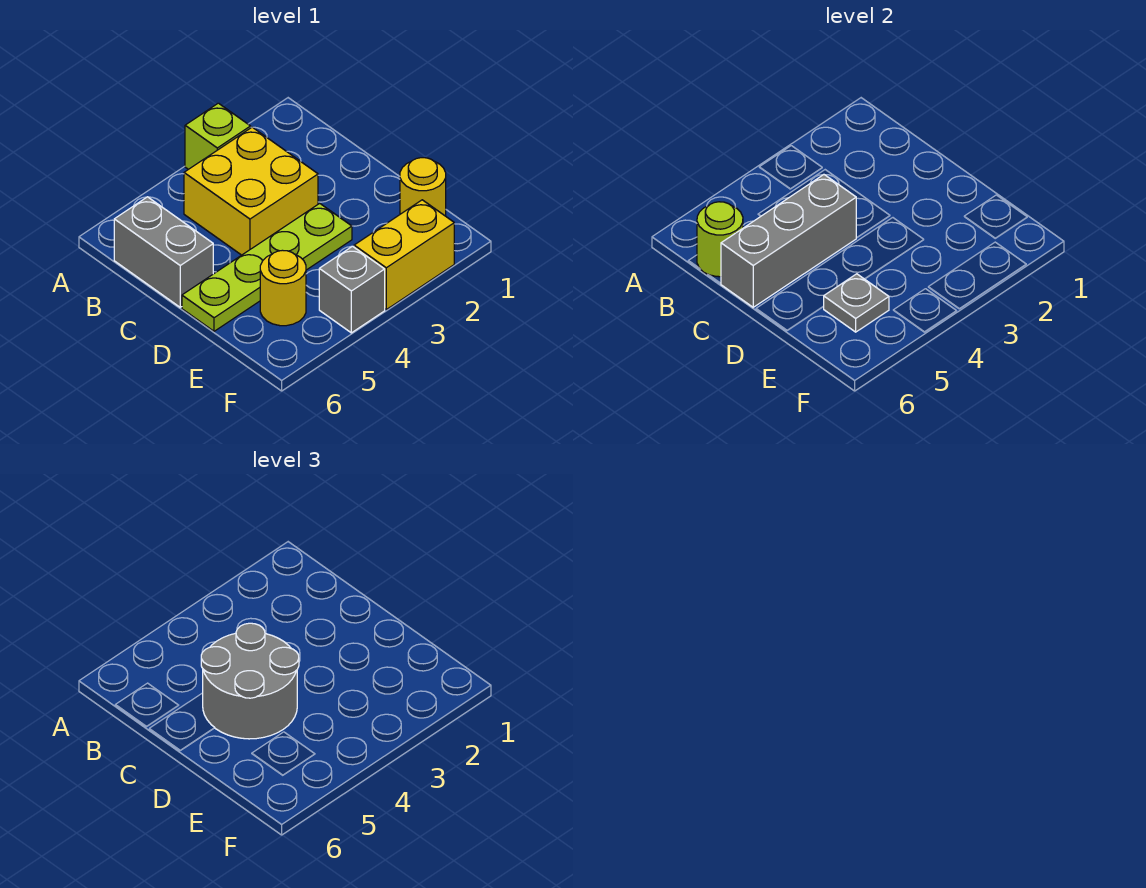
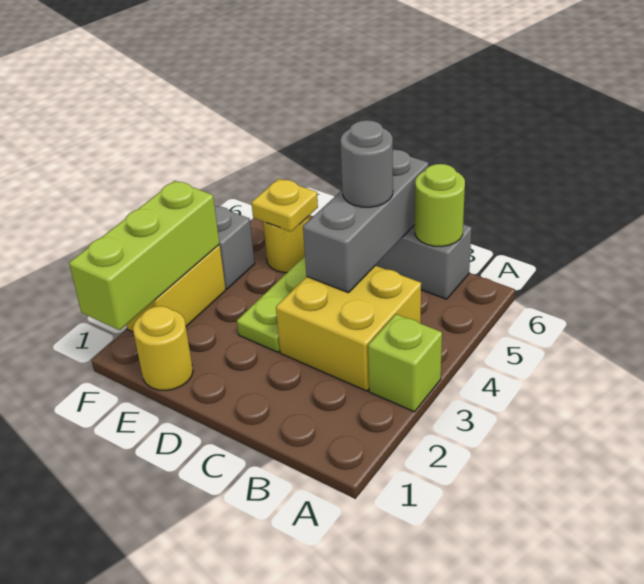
grey 2x2 round brick [201,623,299,739] -> grey 1x1 round brick [340,120,393,207]
grey 1x1 plate [823,274,889,332] -> yellow 1x1 plate [251,179,318,232]
none -> lime 1x3 brick [69,181,220,330]

